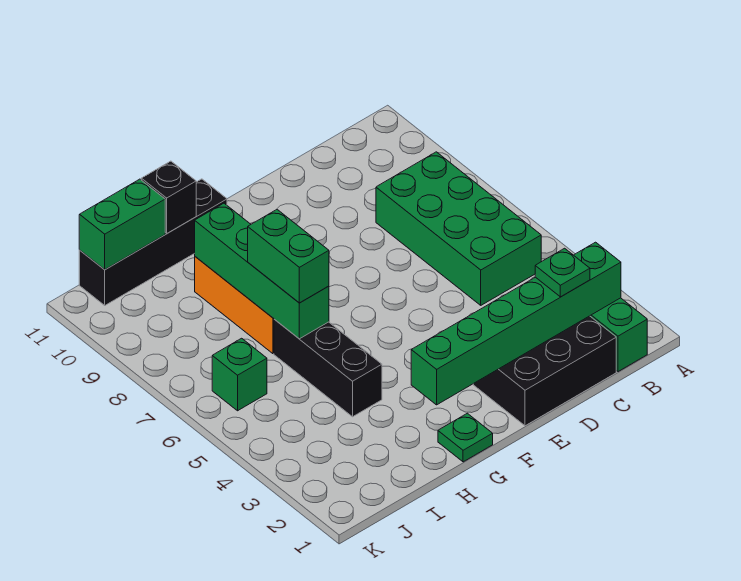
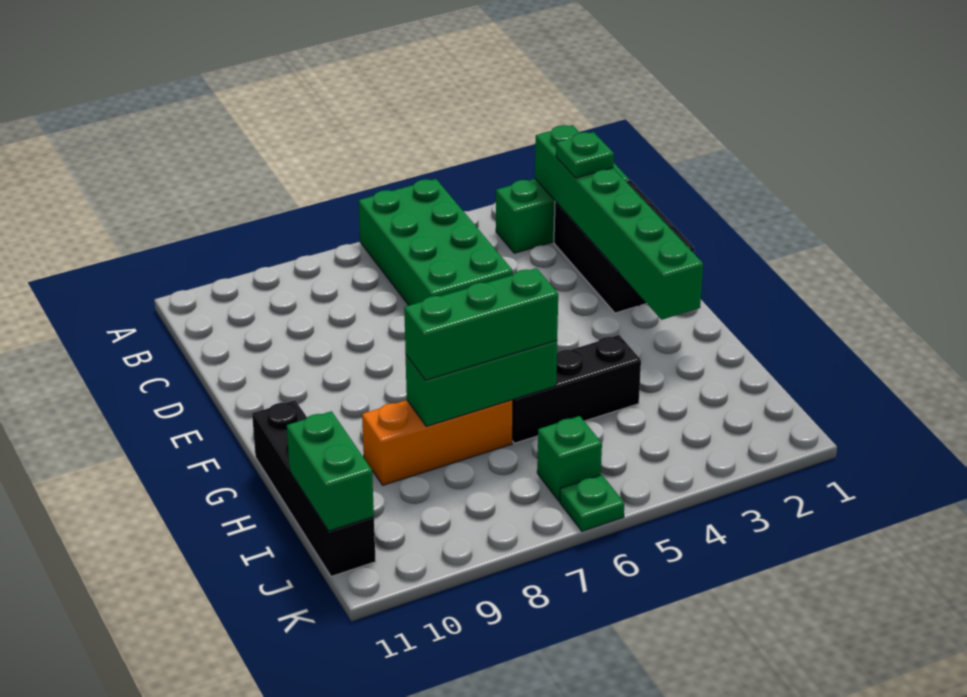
green 2x4 brick [376,152,541,305] -> green 2x4 brick turned to [359,179,513,305]
green 1x1 plate [438,413,493,462] -> green 1x1 plate moved to [560,475,624,531]
green 1x4 brick [195,203,329,339] -> green 1x3 brick [406,341,557,426]
green 1x2 brick [248,210,329,303] -> green 1x3 brick [404,268,558,380]
black 1x1 brick [141,161,196,233] -> none

